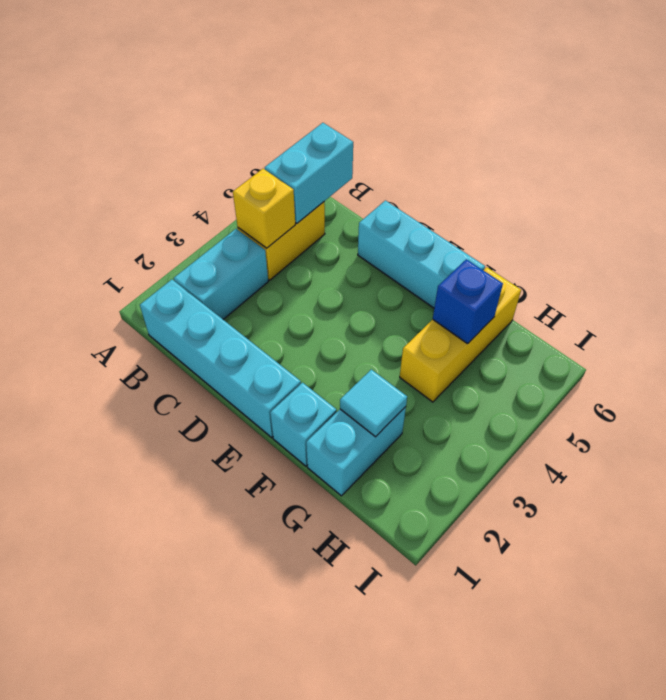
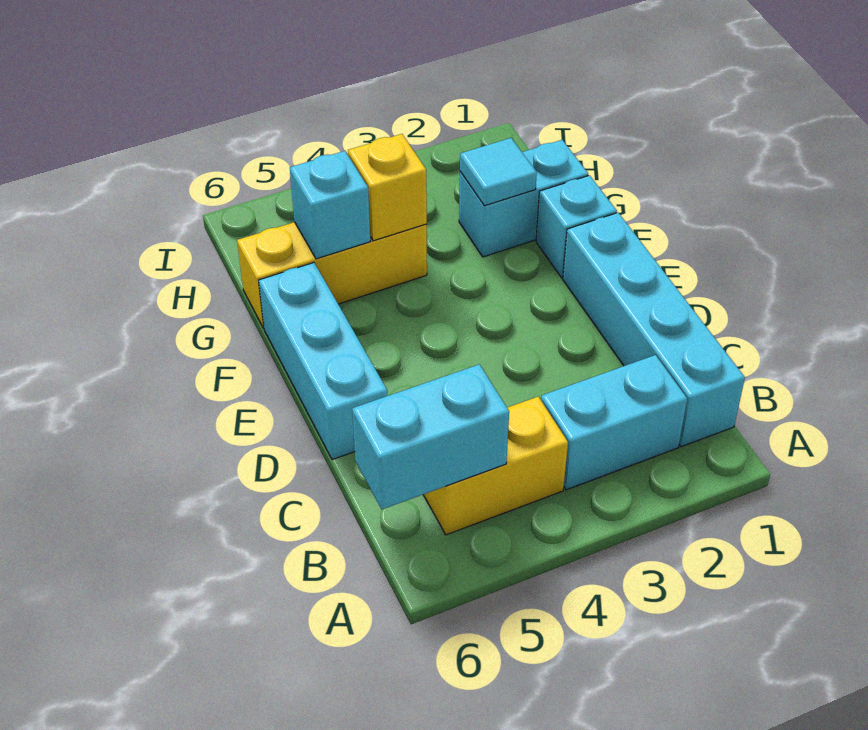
yellow 1x1 brick [233,169,295,248] -> yellow 1x1 brick moved to [348,134,427,241]
blue 1x1 brick [433,259,503,344] -> cyan 1x1 brick [290,151,370,259]

